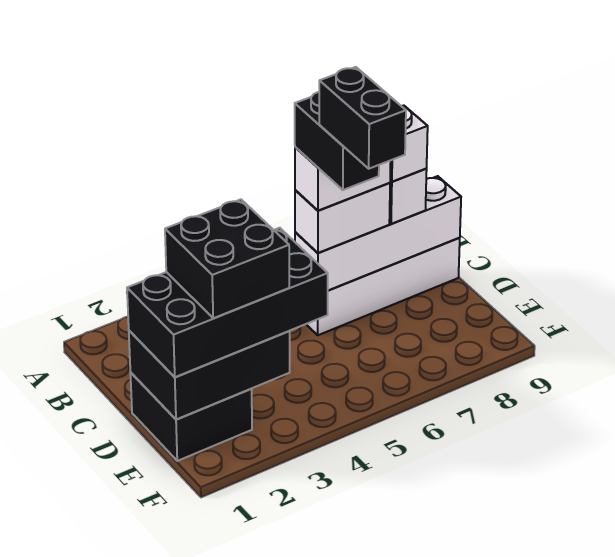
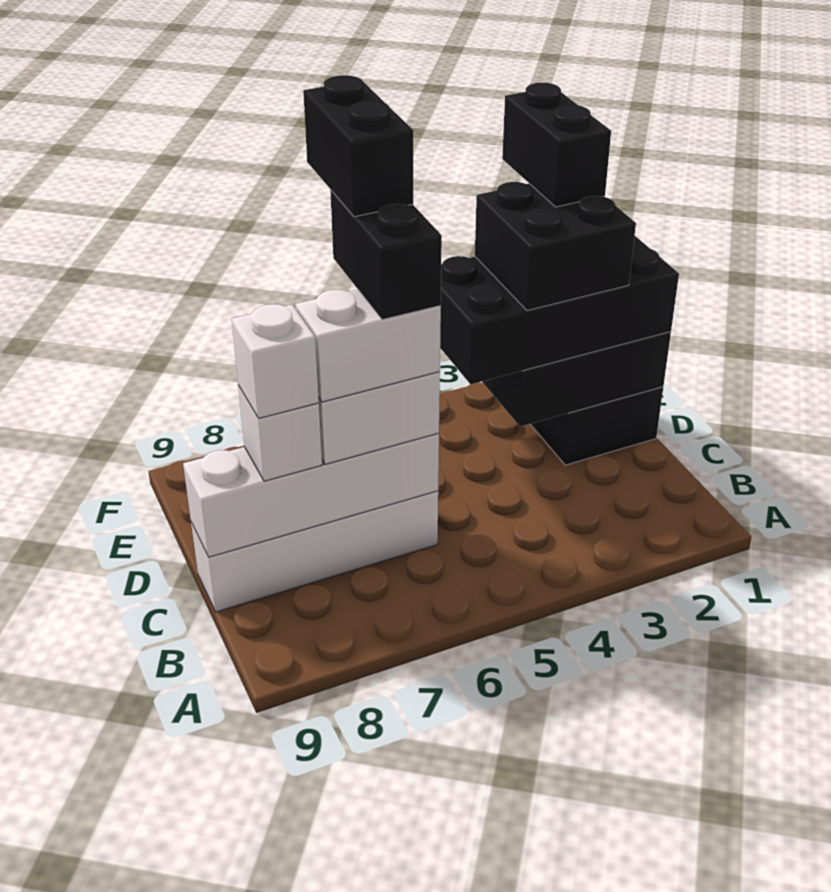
none -> black 1x2 brick [502,83,611,207]

